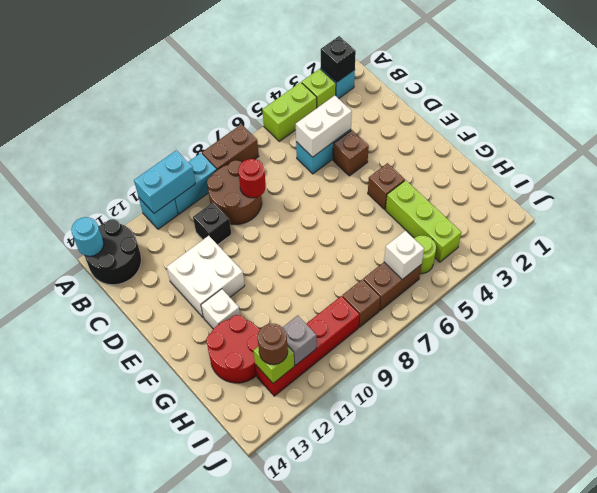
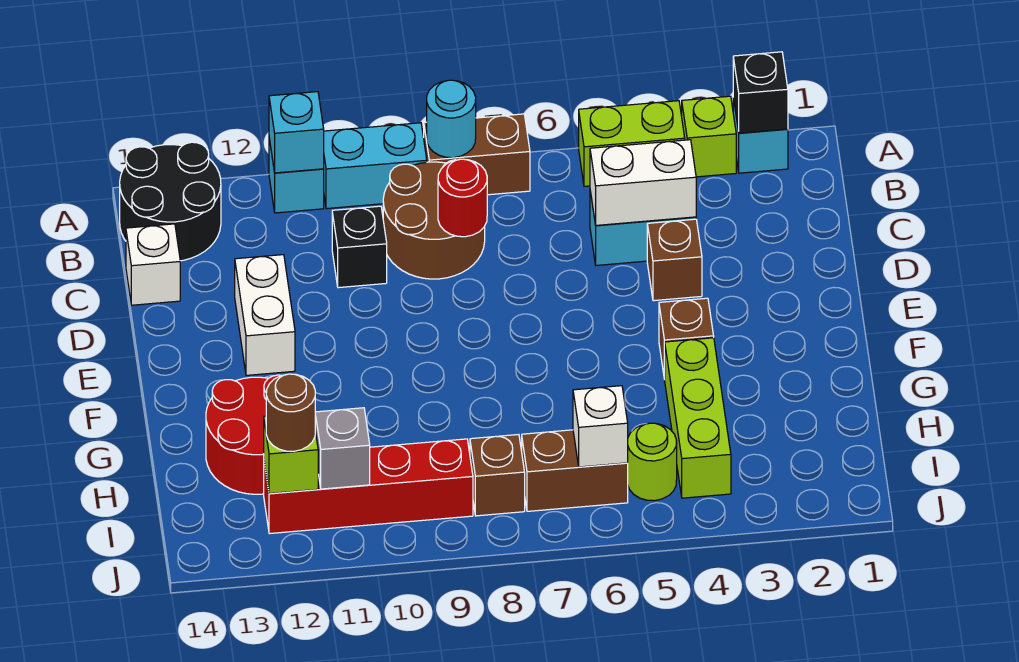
cyan 1x2 brick [134,150,195,213] -> cyan 1x1 brick [269,92,324,173]
cyan 1x1 round brick [71,217,104,256] -> cyan 1x1 round brick moved to [427,80,476,158]
white 2x2 brick [167,236,245,318] -> white 1x2 brick [235,255,295,375]
white 1x1 brick [201,289,240,329] -> white 1x1 brick moved to [126,224,180,305]

